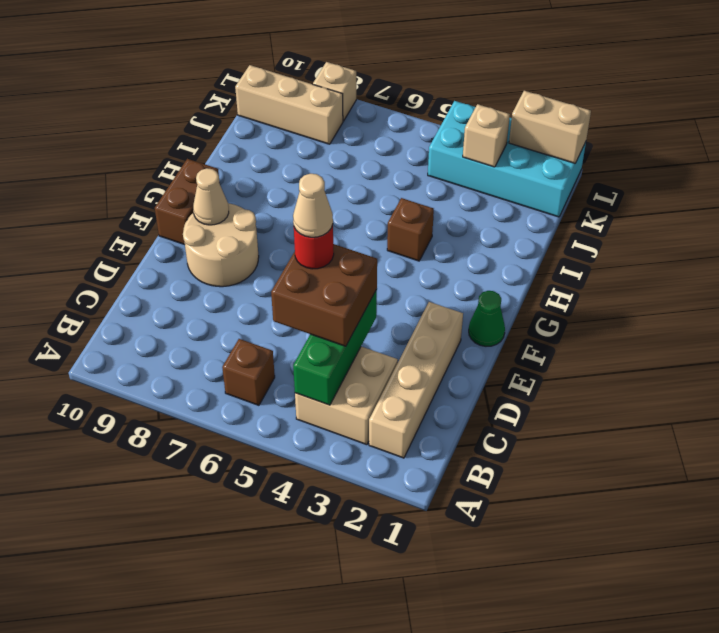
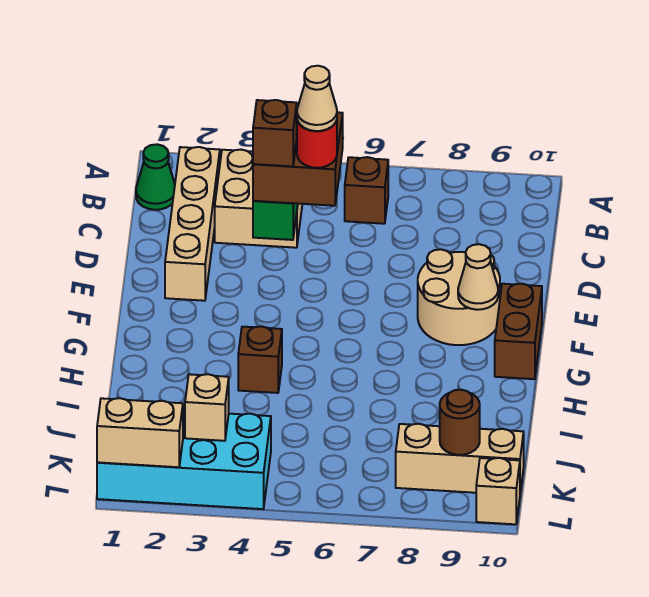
none -> brown 1x1 brick [253,100,297,166]
green 1x1 cone [469,291,505,346] -> green 1x1 cone moved to [136,144,175,210]
none -> brown 1x1 round brick [440,390,480,455]
tan 1x1 brick [313,62,356,121] -> tan 1x1 brick moved to [476,458,520,524]

